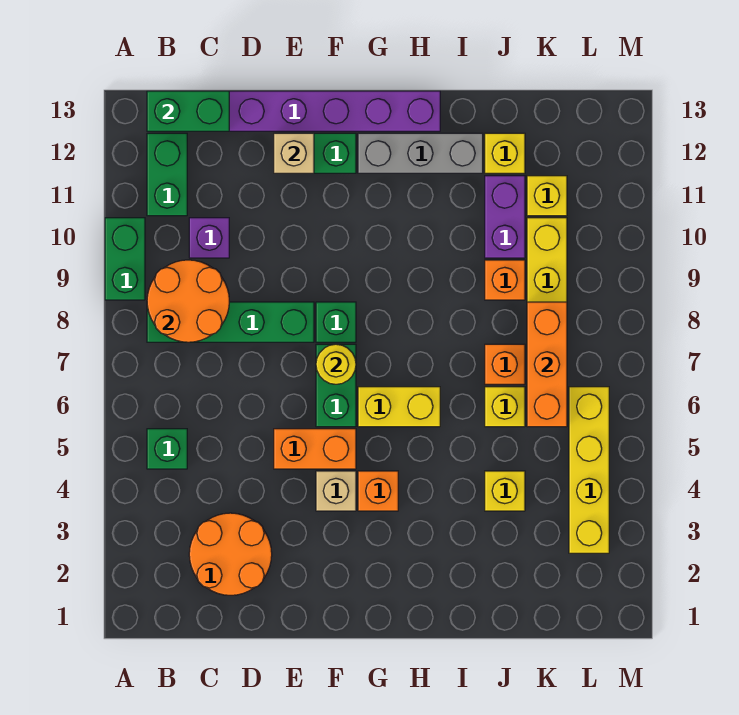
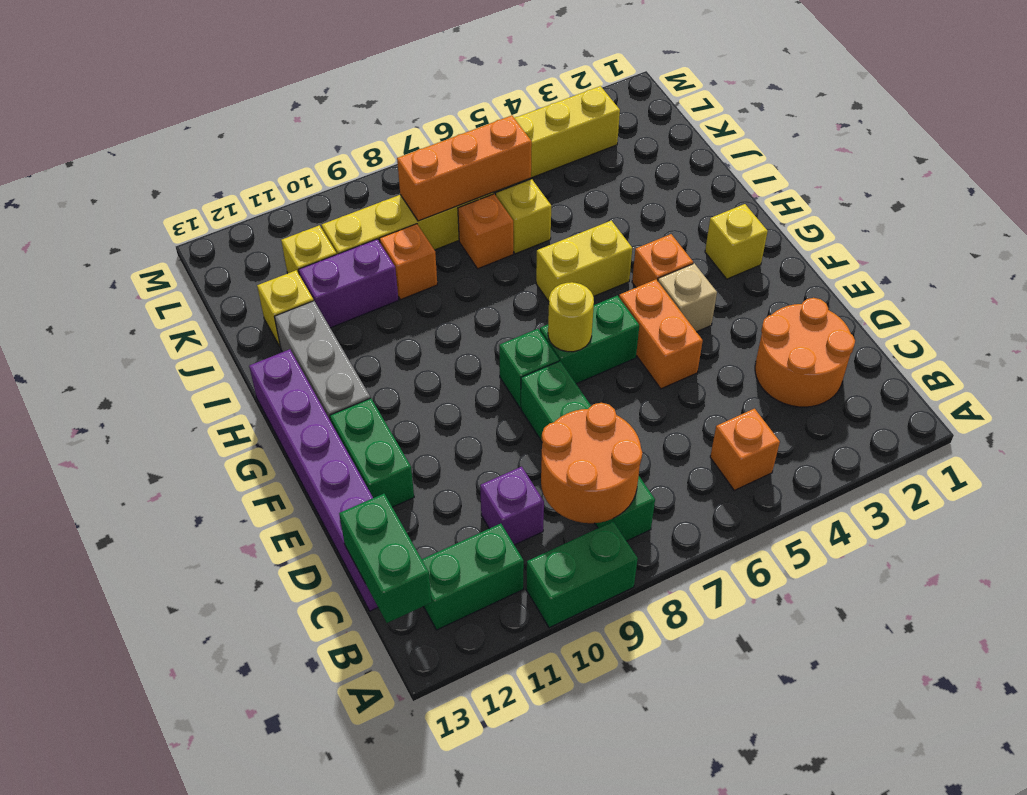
green 1x1 brick [147,429,187,469] -> orange 1x1 brick [710,409,780,490]
tan 1x1 brick [274,133,314,173] -> none
yellow 1x2 brick [358,387,440,427] -> yellow 1x2 brick turned to [536,220,632,302]
yellow 1x1 brick [485,471,525,511] -> yellow 1x1 brick moved to [705,204,768,279]

